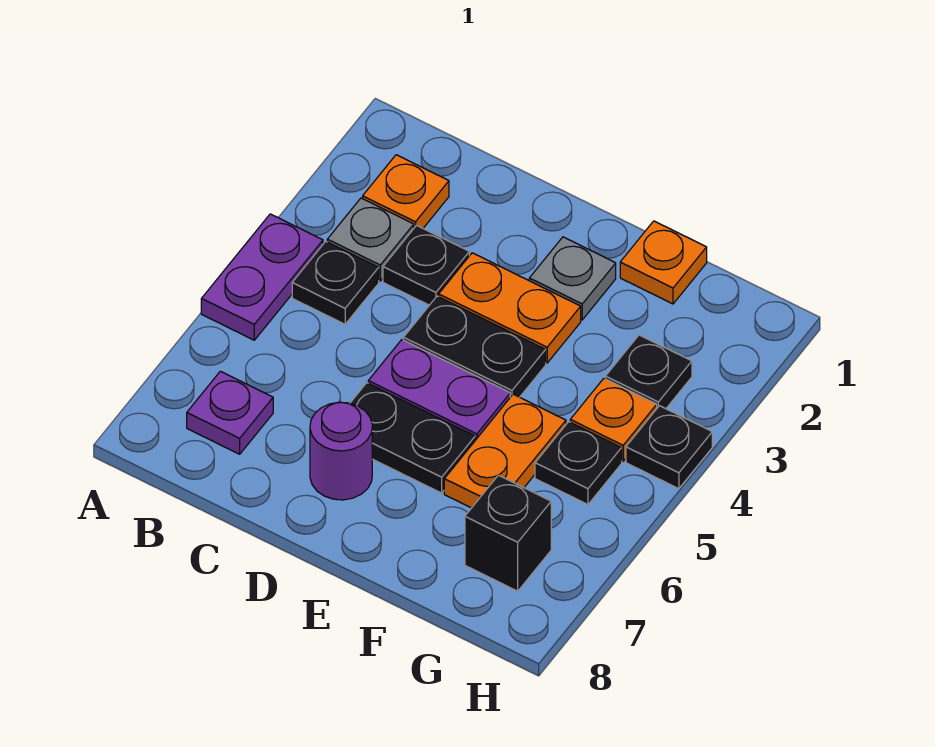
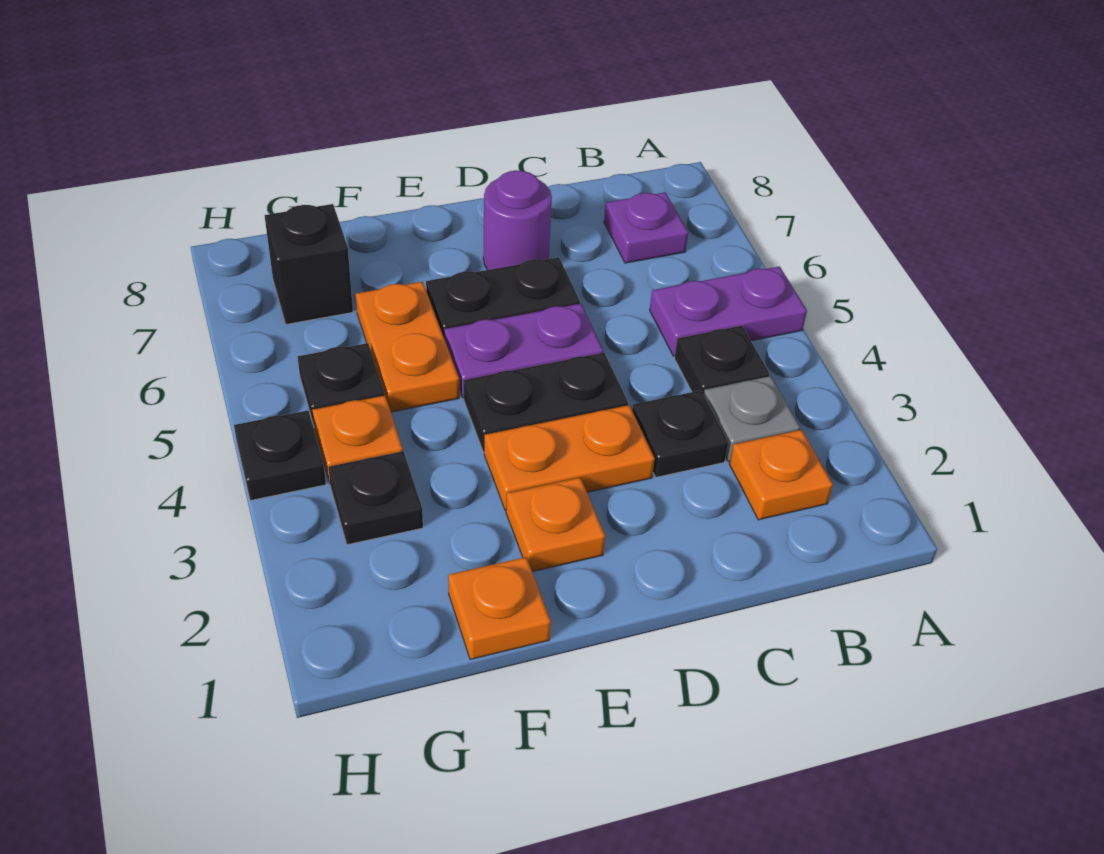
purple 1x2 plate [201,214,323,340] -> purple 1x2 plate turned to [650,267,807,356]
grey 1x1 plate [529,237,616,320] -> orange 1x1 plate [506,478,605,572]

